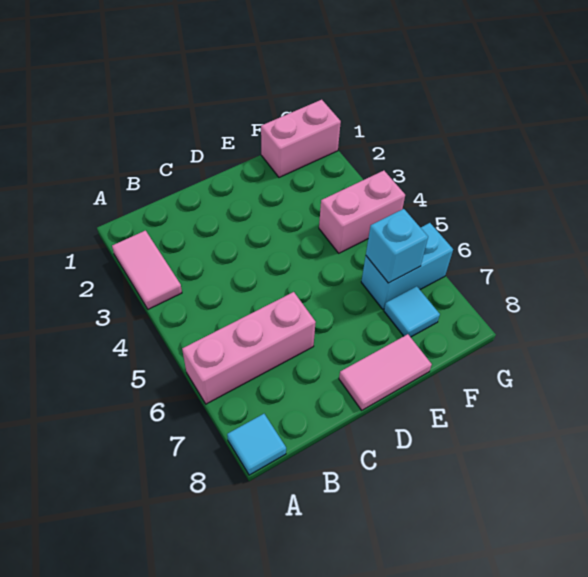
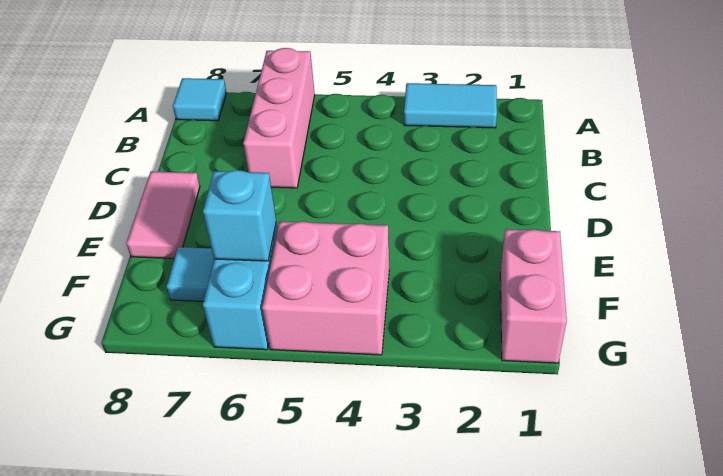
pink 1x2 tile [112,231,182,309] -> cyan 1x2 tile [404,83,497,128]
pink 1x2 brick [319,171,405,253] -> pink 2x2 brick [262,221,389,355]

